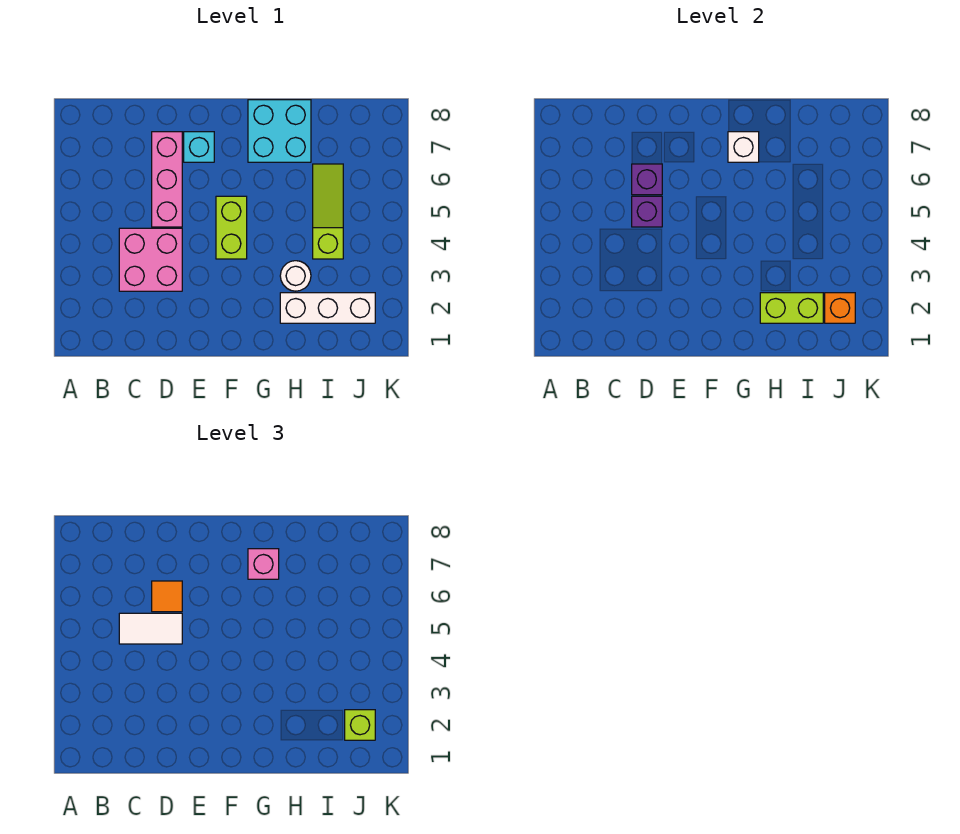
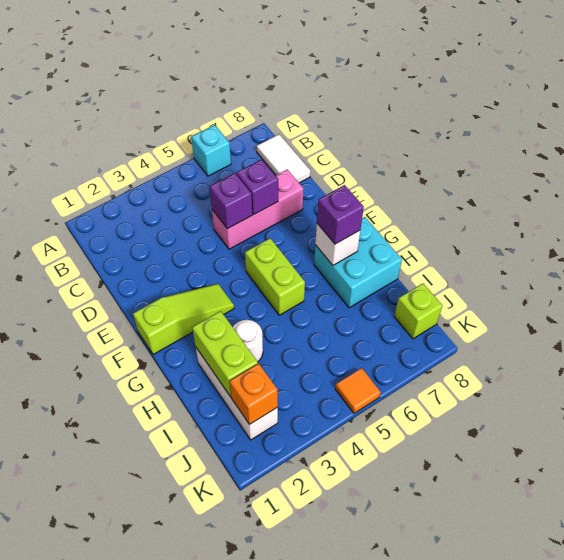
pink 2x2 brick [119,228,182,291] -> none
white 1x2 tile [119,613,182,644] -> white 1x2 tile moved to [257,134,310,183]
orange 1x1 tile [152,581,182,612] -> orange 1x1 tile moved to [335,368,381,413]
cyan 1x1 brick [184,132,214,162] -> cyan 1x1 brick moved to [191,125,231,176]
lime 1x2 brick [216,196,247,259] -> lime 1x2 brick turned to [245,238,305,315]
pink 1x1 brick [248,549,279,579] -> purple 1x1 brick [317,185,364,244]
lime 1x3 slope [313,164,343,259] -> lime 1x3 slope moved to [133,284,234,355]
lime 1x1 brick [345,710,375,740] -> lime 1x1 brick moved to [394,283,442,339]

